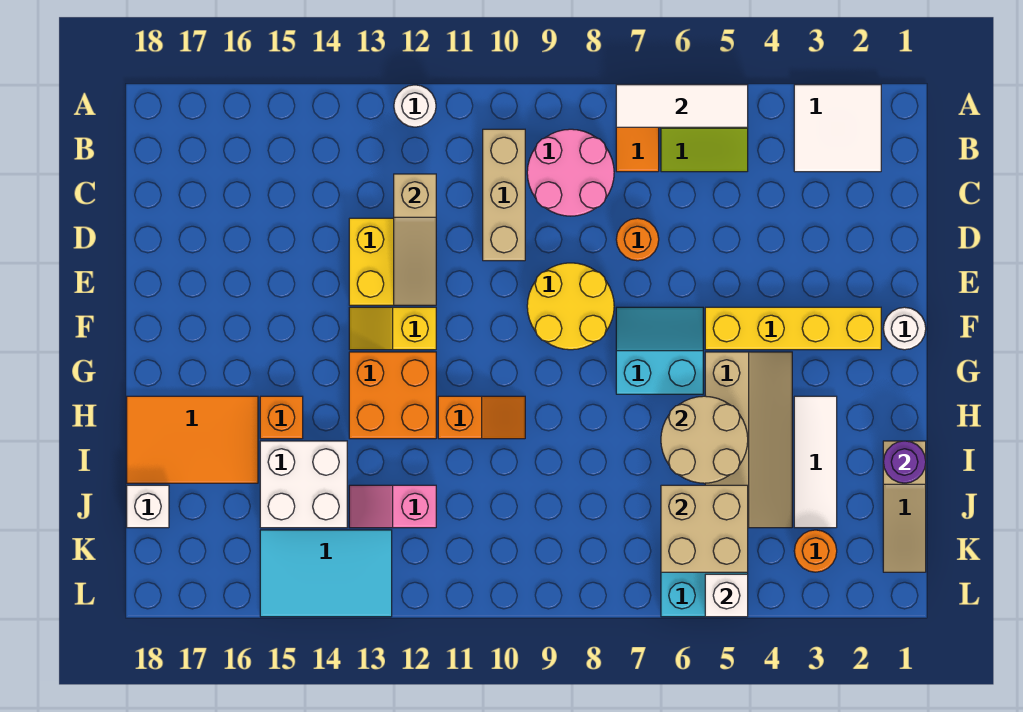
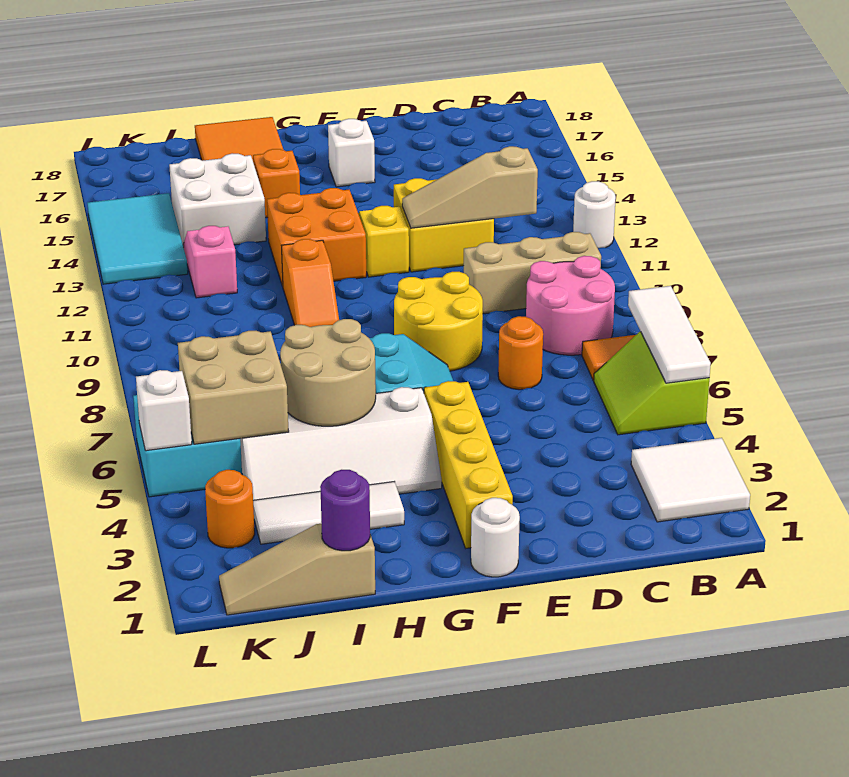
tan 2x4 slope [705,352,792,528] -> white 2x4 slope [240,387,442,500]
white 1x1 brick [127,485,169,528] -> white 1x1 brick moved to [328,119,375,187]

